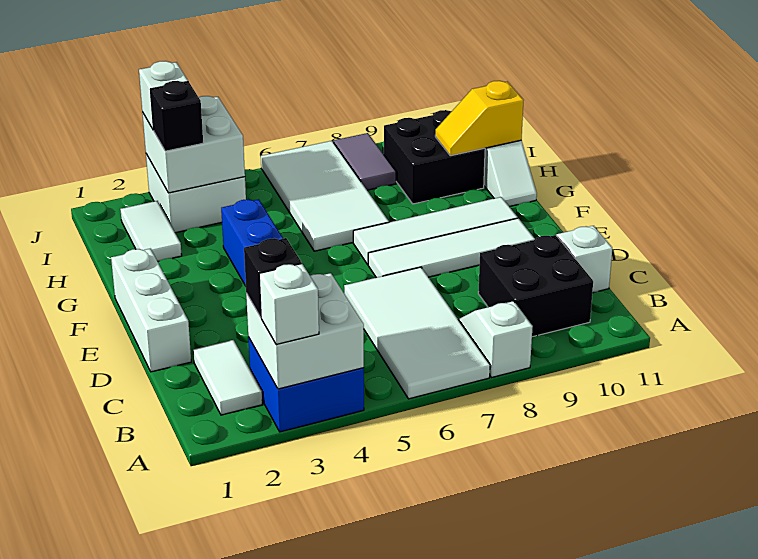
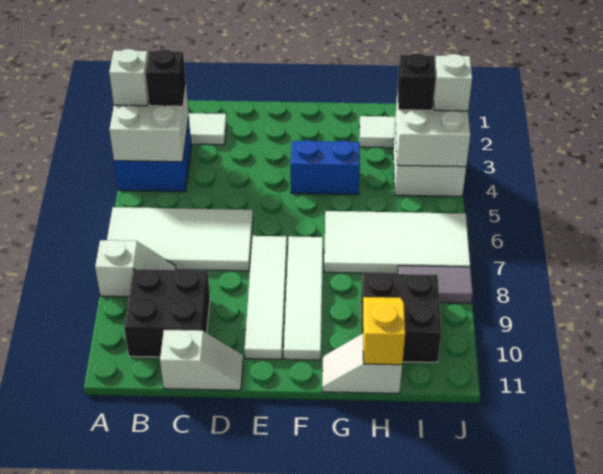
white 1x3 brick [111,249,191,372] -> none

